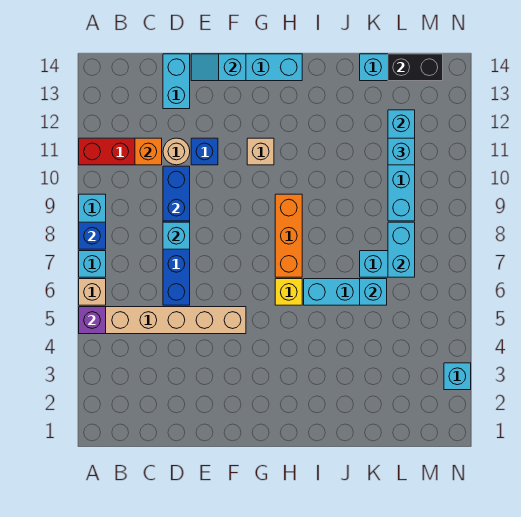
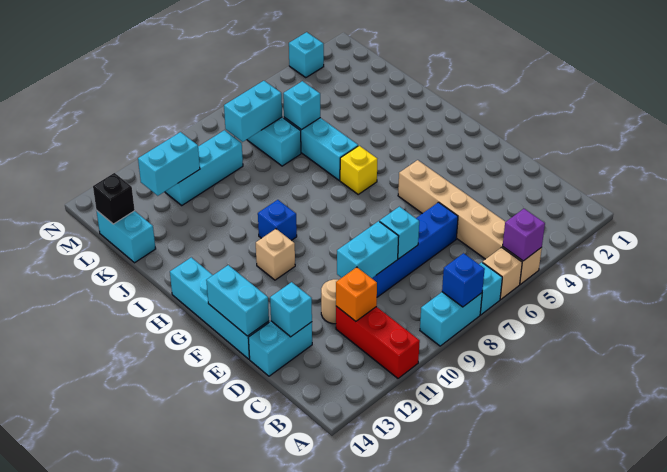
blue 1x2 brick [163,166,190,221] -> cyan 1x2 brick [337,221,399,278]
blue 1x1 brick [191,138,218,165] -> blue 1x1 brick moved to [258,200,297,240]
cyan 1x2 slope [191,54,246,81] -> cyan 1x2 brick [206,265,269,336]
orange 1x3 brick [275,194,302,277] -> none
cyan 1x1 brick [388,138,415,165] -> cyan 1x1 brick moved to [270,282,312,337]
black 1x2 brick [388,54,443,81] -> black 1x1 brick [93,173,135,224]

